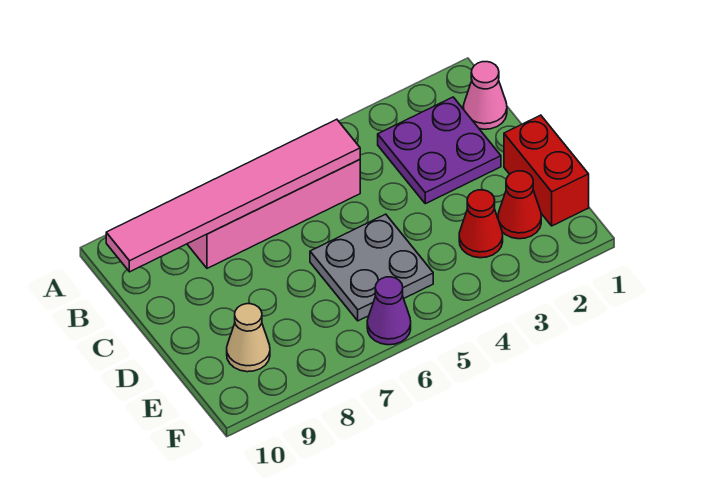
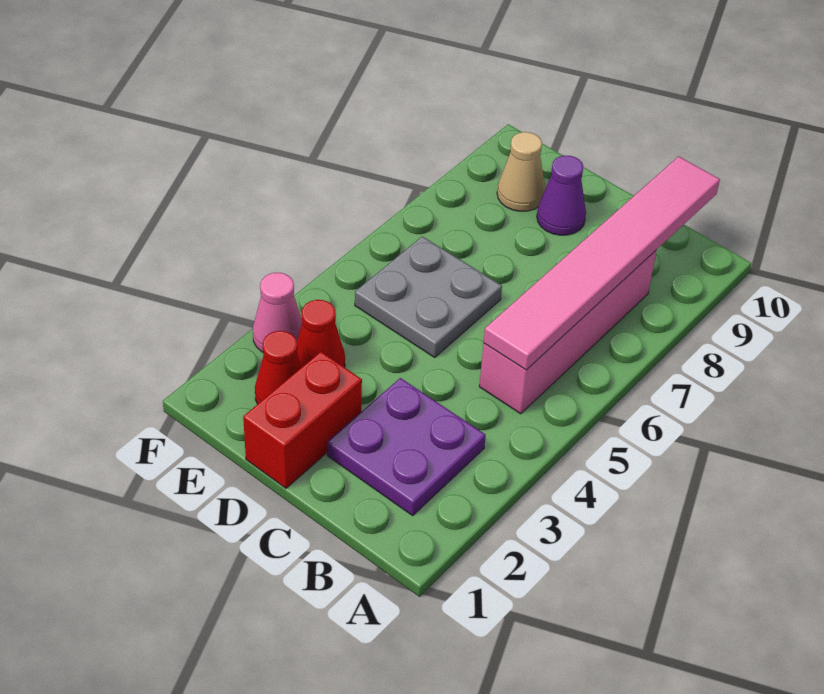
pink 1x1 cone [463,62,507,129] -> pink 1x1 cone moved to [253,273,302,352]
red 1x2 brick [504,115,589,226] -> red 1x2 brick turned to [243,352,362,488]
purple 1x1 cone [367,277,411,345] -> purple 1x1 cone moved to [537,155,586,235]

